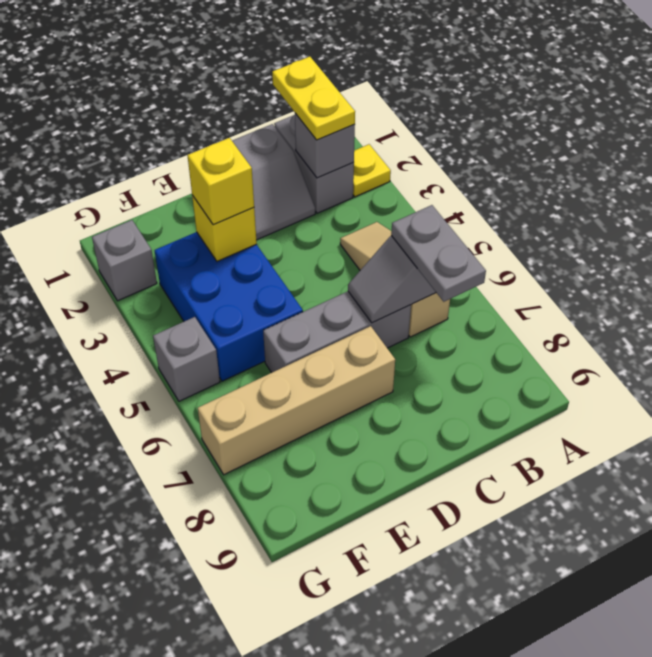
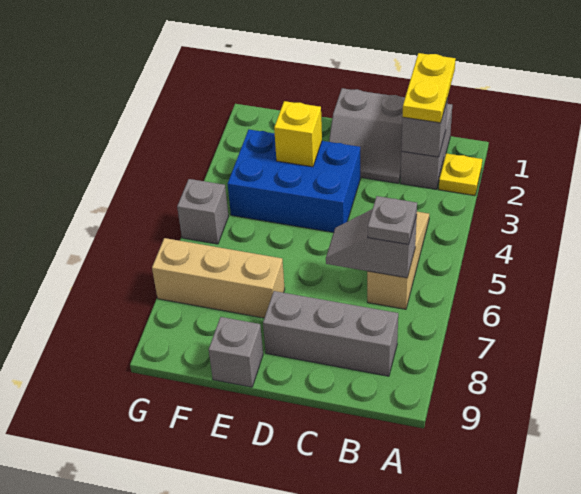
grey 1x2 plate [391,205,486,302] -> grey 1x1 plate [368,196,417,245]
grey 1x3 brick [263,291,411,373] -> grey 1x3 brick moved to [263,291,398,376]
tan 1x4 brick [198,326,395,475] -> tan 1x3 brick [152,238,285,318]
blue 2x3 brick [155,232,303,381] -> blue 2x3 brick turned to [228,130,360,233]
yellow 1x1 brick [187,138,254,225] -> none
grey 1x1 brick [92,220,157,301] -> grey 1x1 brick moved to [209,317,263,387]

